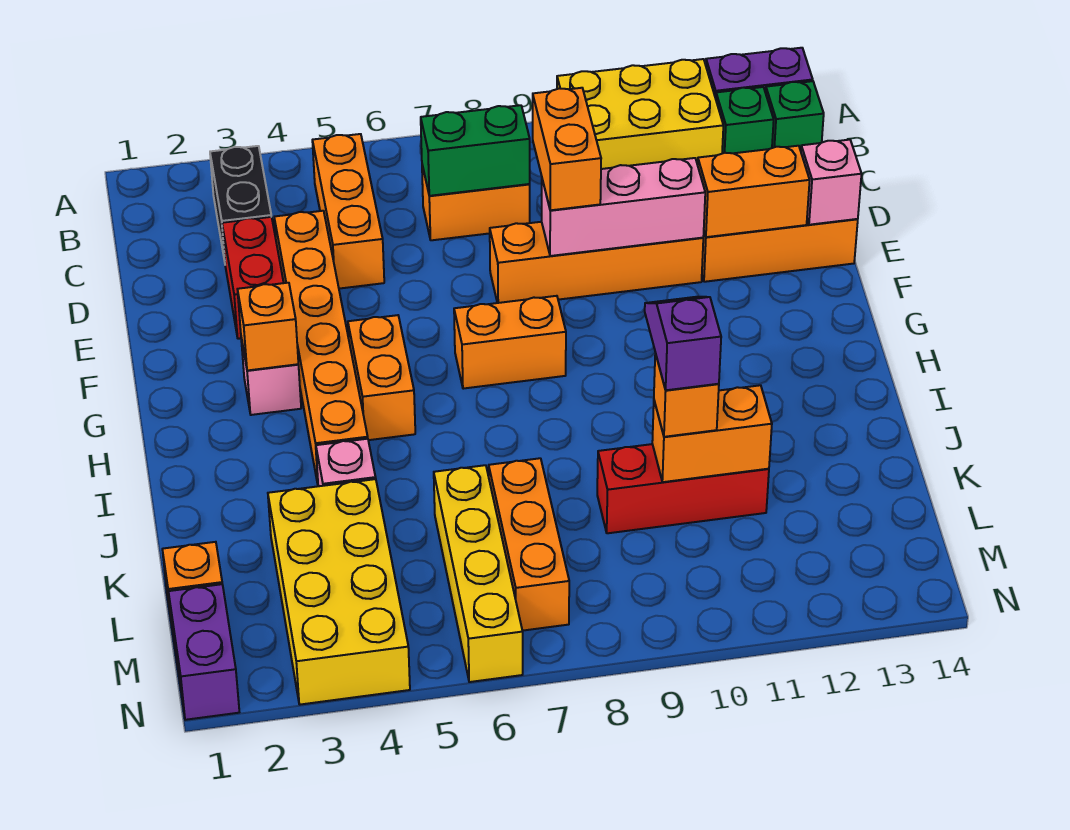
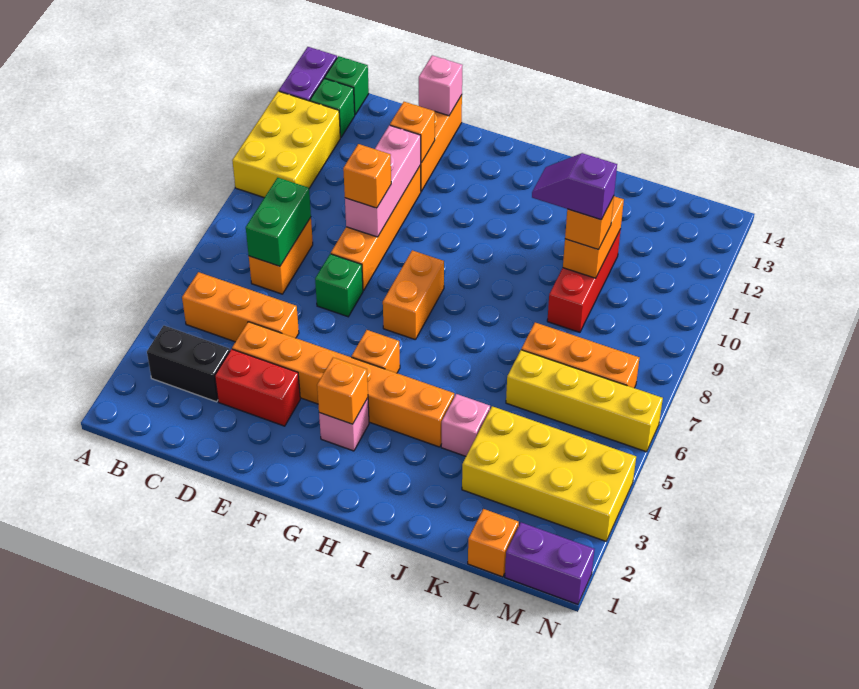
orange 1x2 brick [533,88,601,210] -> orange 1x1 brick [343,144,391,208]
none -> green 1x1 brick [315,254,363,317]
orange 1x2 brick [698,146,810,237] -> orange 1x1 brick [390,102,435,163]
orange 1x2 brick [348,315,415,440] -> orange 1x1 brick [352,330,400,373]

